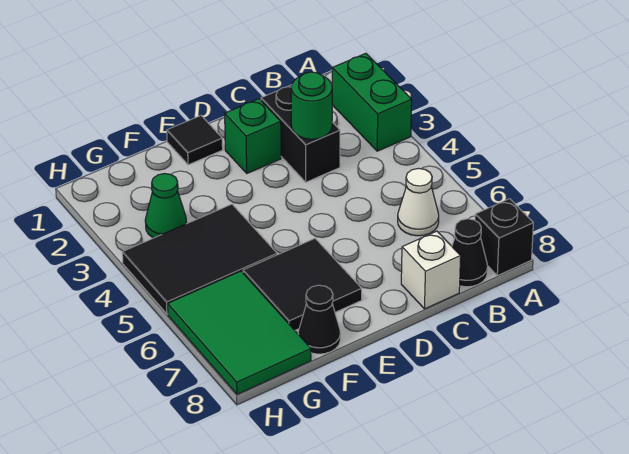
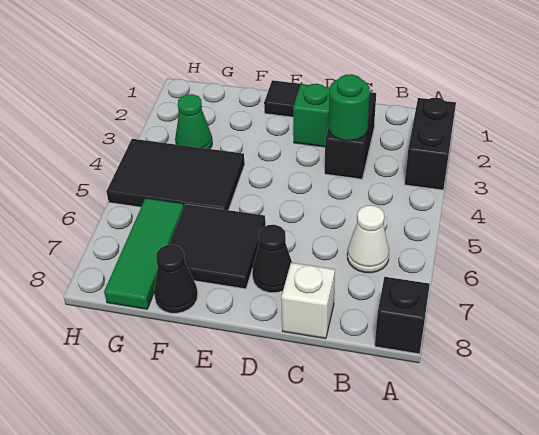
green 1x2 brick [332,53,412,151] -> black 1x2 brick [405,98,456,190]
black 1x1 cone [452,219,488,287] -> black 1x1 cone moved to [252,225,292,293]
green 2x3 tile [168,271,311,394] -> green 1x3 tile [104,198,184,309]

